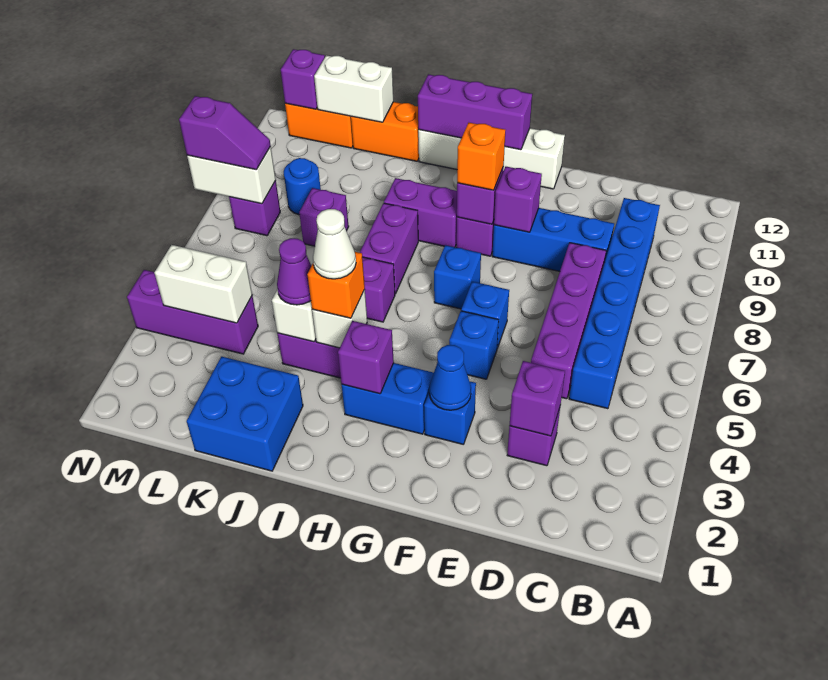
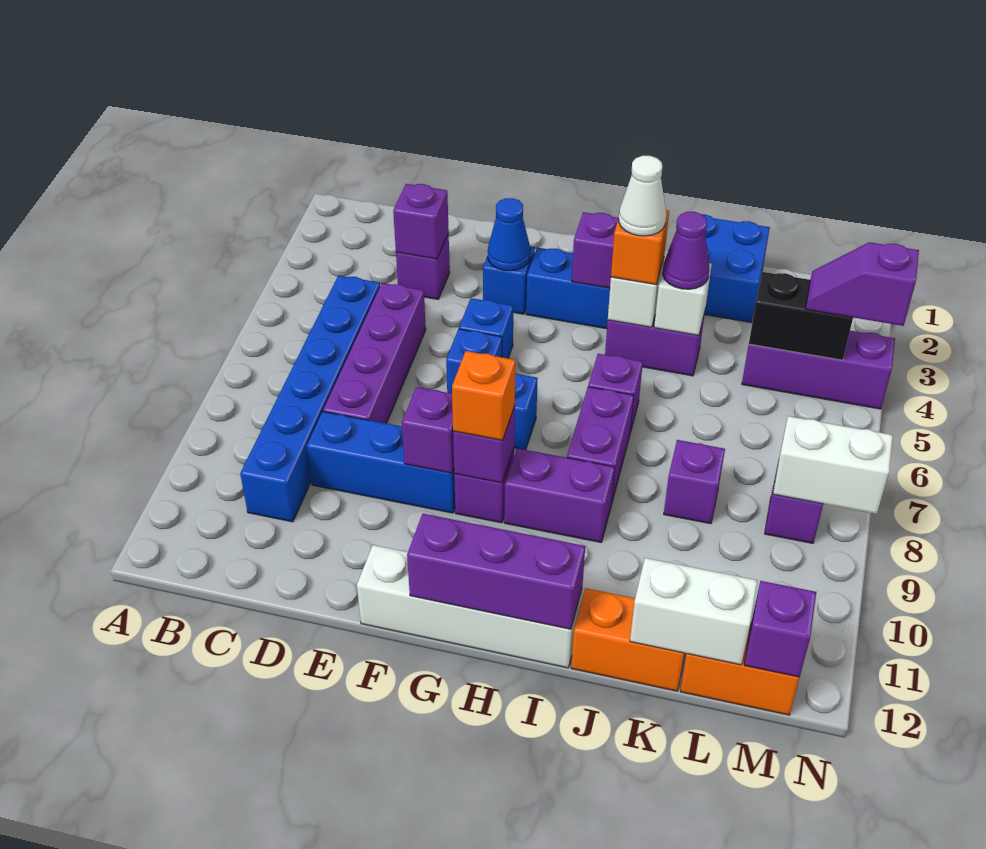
white 1x2 brick [154,245,252,323] -> black 1x2 brick [749,272,853,360]
blue 1x1 round brick [284,158,321,215] -> none
purple 1x2 slope [179,96,271,170] -> purple 1x2 slope moved to [806,242,919,326]

